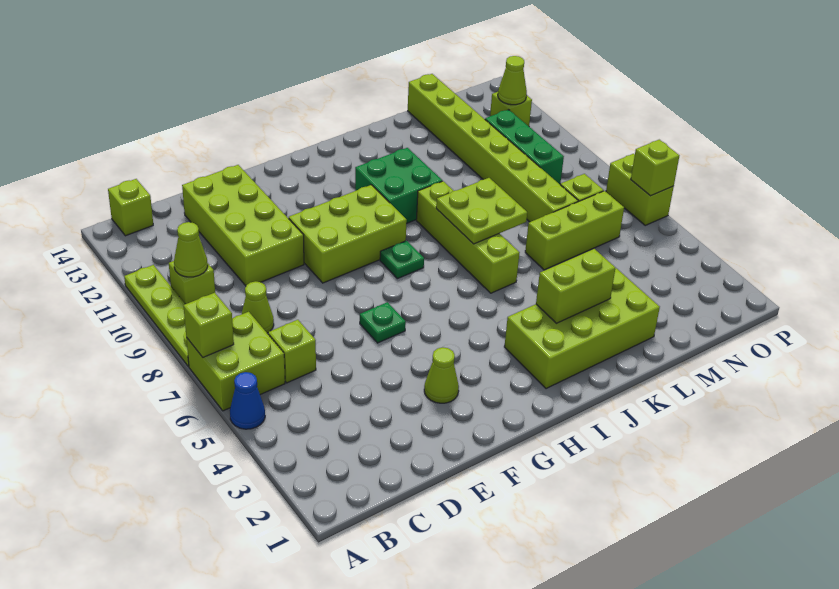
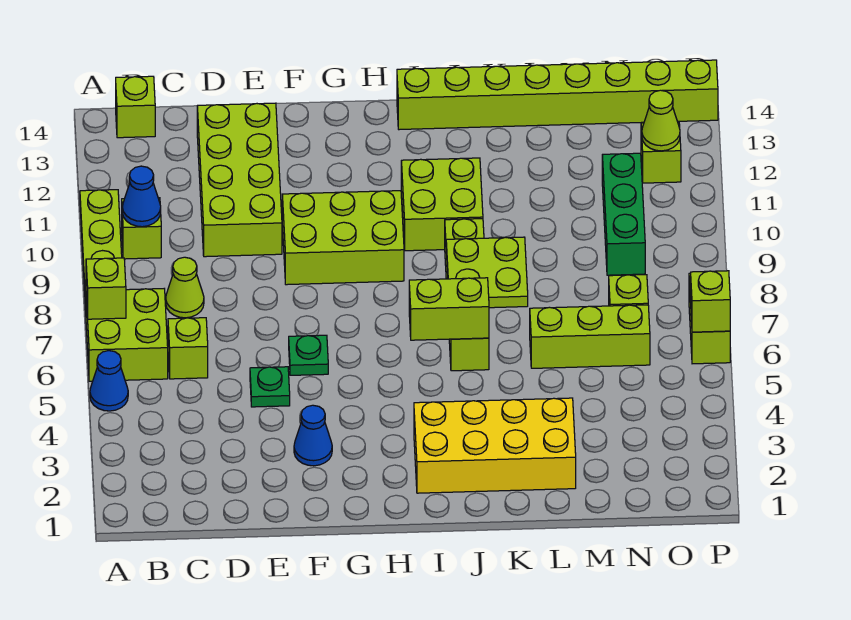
lime 1x1 cone [174,222,208,277] -> blue 1x1 cone [122,166,161,227]
lime 1x1 cone [424,347,459,403] -> blue 1x1 cone [294,405,332,466]
green 1x1 plate [380,241,424,279] -> green 1x1 plate moved to [250,367,290,407]
lime 2x4 brick [504,268,660,389] -> yellow 2x4 brick [414,398,576,493]
green 2x2 brick [355,148,442,224] -> lime 2x2 brick [401,158,483,251]
lime 1x2 brick [536,249,615,323] -> lime 1x2 brick moved to [409,278,489,340]
lime 1x8 brick [408,74,578,222] -> lime 1x8 brick turned to [397,60,718,130]

